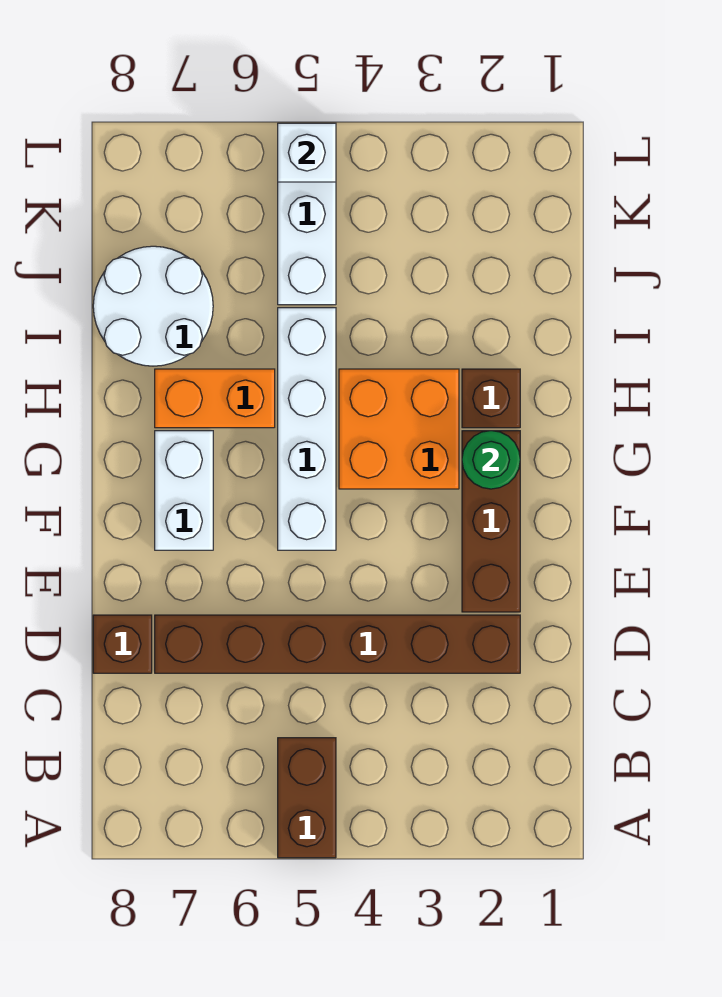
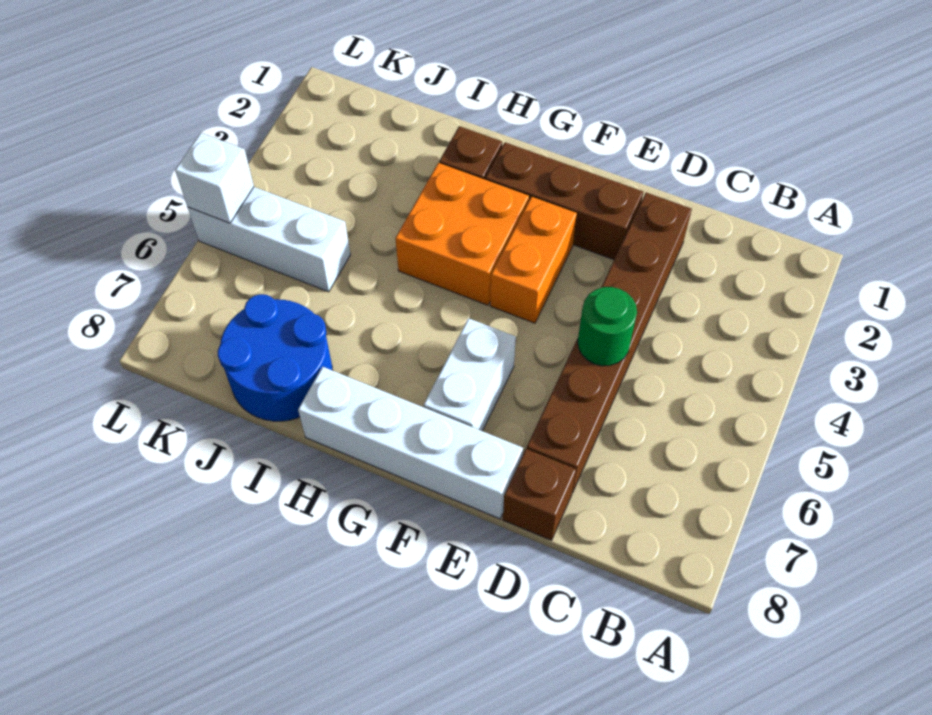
brown 1x2 brick [278,738,336,858] -> none
white 1x4 brick [278,308,336,550] -> white 1x4 brick moved to [298,367,523,519]
white 1x2 brick [155,431,213,550] -> white 1x2 brick turned to [424,318,516,431]
green 1x1 round brick [462,431,520,489] -> green 1x1 round brick moved to [578,287,637,366]
orange 1x2 brick [155,369,275,428] -> orange 1x2 brick moved to [490,197,577,323]
white 2x2 round brick [93,246,213,366] -> blue 2x2 round brick [218,294,332,421]

